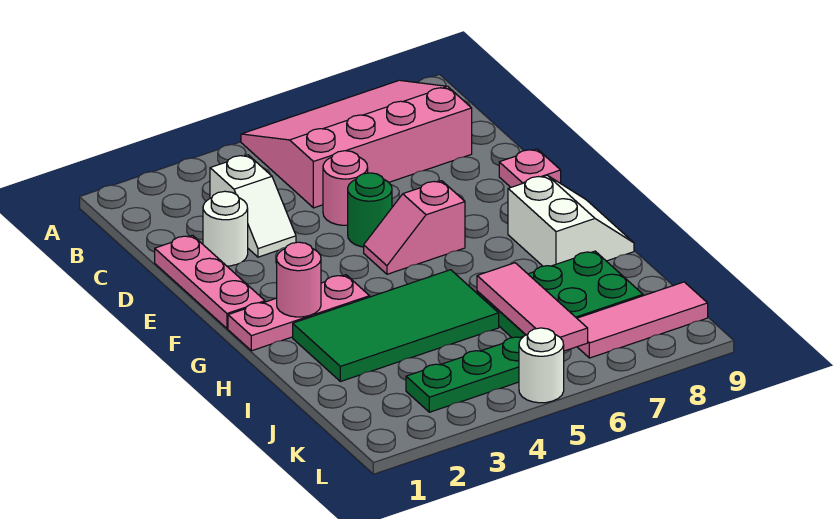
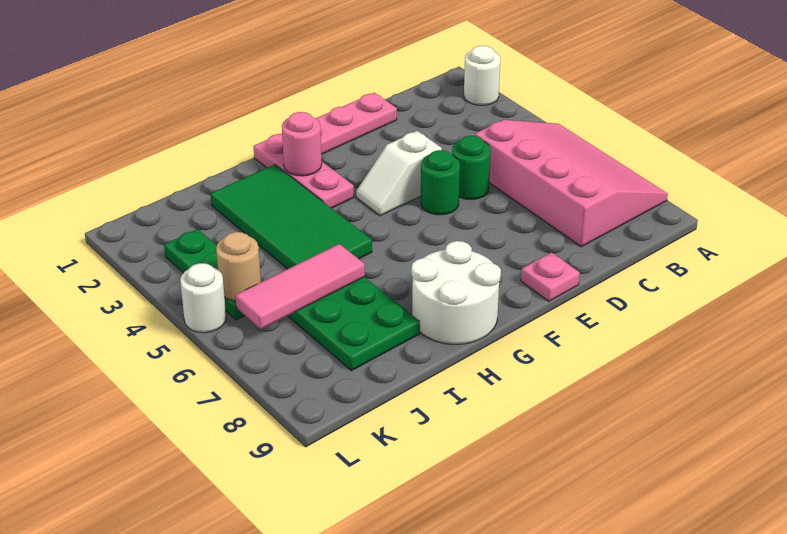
white 1x2 slope [210,155,296,257] -> white 1x2 slope moved to [356,131,442,216]
white 1x1 round brick [203,191,248,266] -> white 1x1 round brick moved to [464,46,500,105]
pink 1x1 round brick [323,151,368,225] -> green 1x1 round brick [452,136,491,200]
pink 1x2 slope [364,181,465,274] -> none
white 2x2 slope [508,175,634,266] -> white 2x2 round brick [411,241,501,344]
none -> tan 1x1 round brick [216,232,261,301]
pink 1x3 tile [577,282,708,358] -> none

